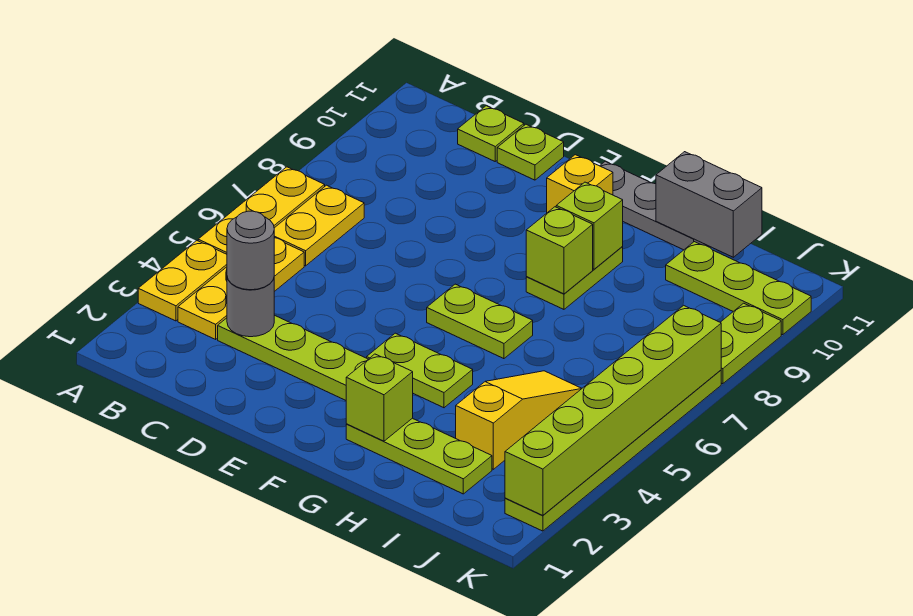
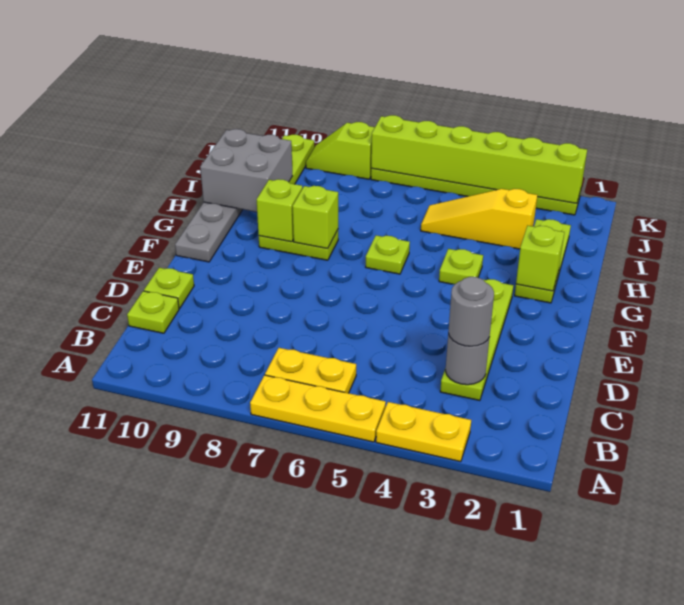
yellow 1x3 plate [178,238,304,339] -> none
lime 1x2 plate [367,333,473,408] -> lime 1x1 plate [439,249,483,284]
lime 1x2 plate [427,284,533,359] -> lime 1x1 plate [366,235,410,274]
yellow 1x1 brick [547,155,613,213] -> none
grey 1x2 brick [656,152,762,257] -> grey 2x2 brick [200,129,292,212]
lime 1x2 plate [720,303,781,384] -> lime 1x2 slope [306,122,375,179]

